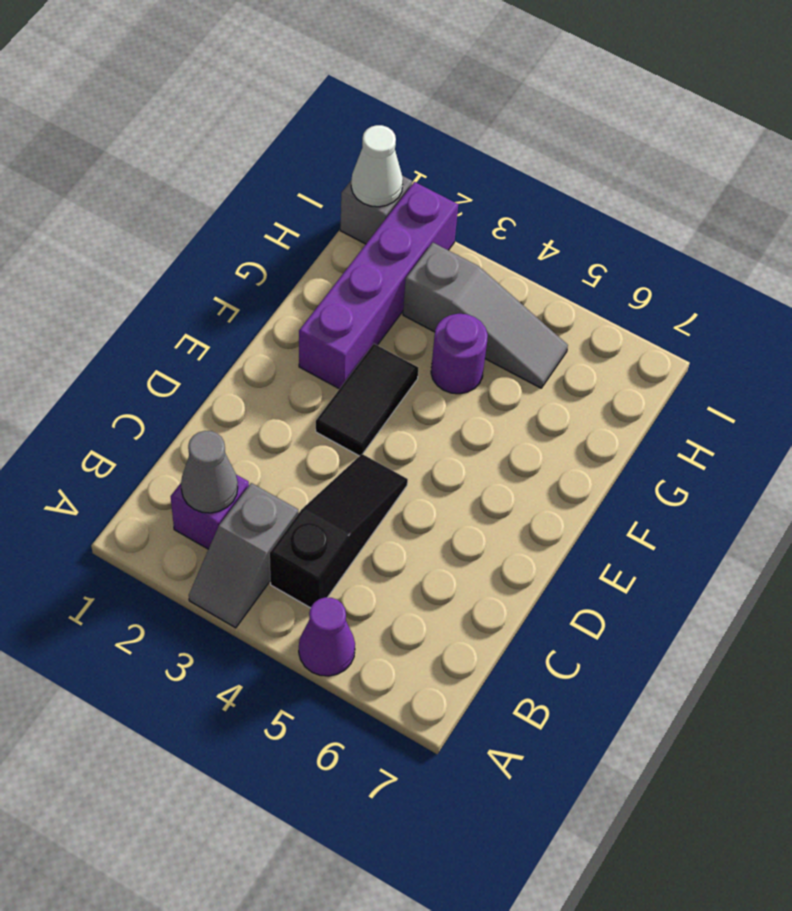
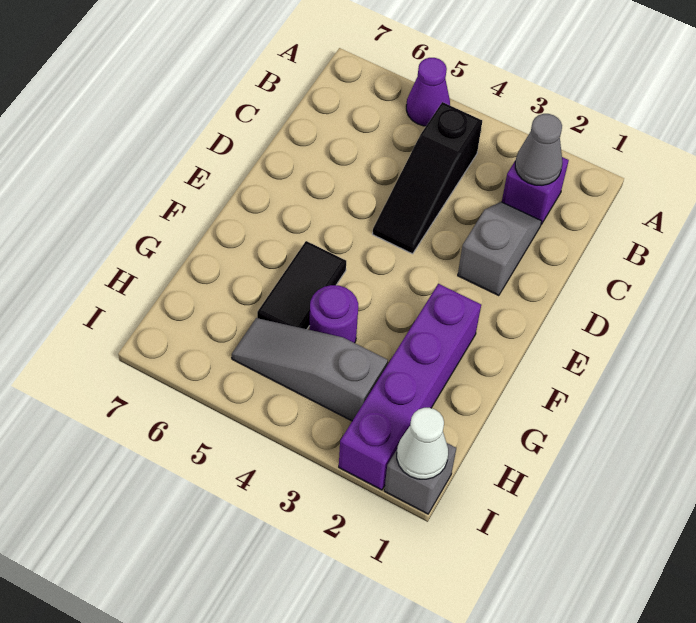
grey 1x2 slope [189,483,298,628] -> grey 1x2 slope moved to [458,202,542,296]
black 1x2 tile [316,344,418,456] -> black 1x2 tile moved to [257,241,346,329]

